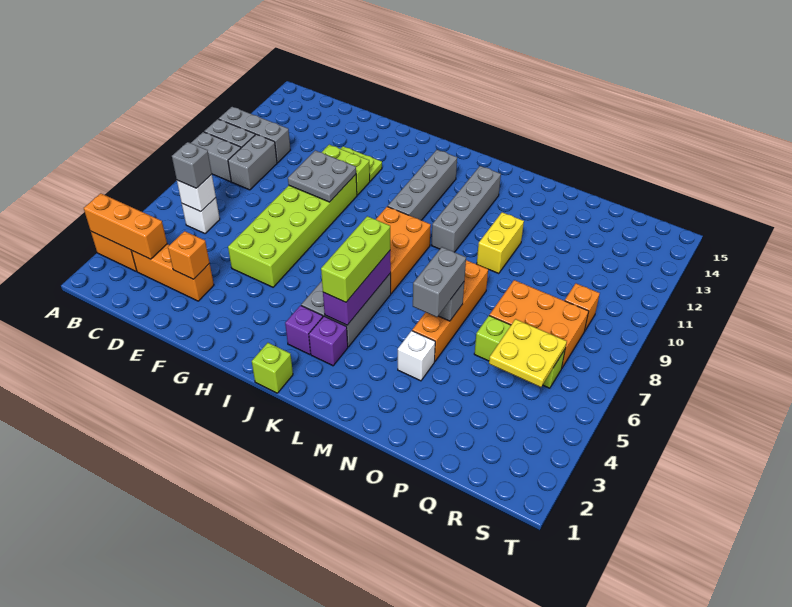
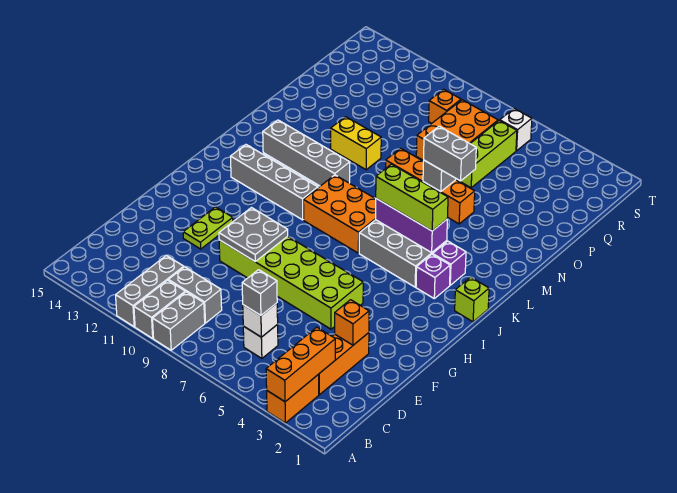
lime 1x2 brick [322,145,370,195] -> none
white 1x1 brick [398,331,435,381] -> white 1x1 brick moved to [500,109,532,151]
yellow 2x2 plate [489,319,567,387] -> none

